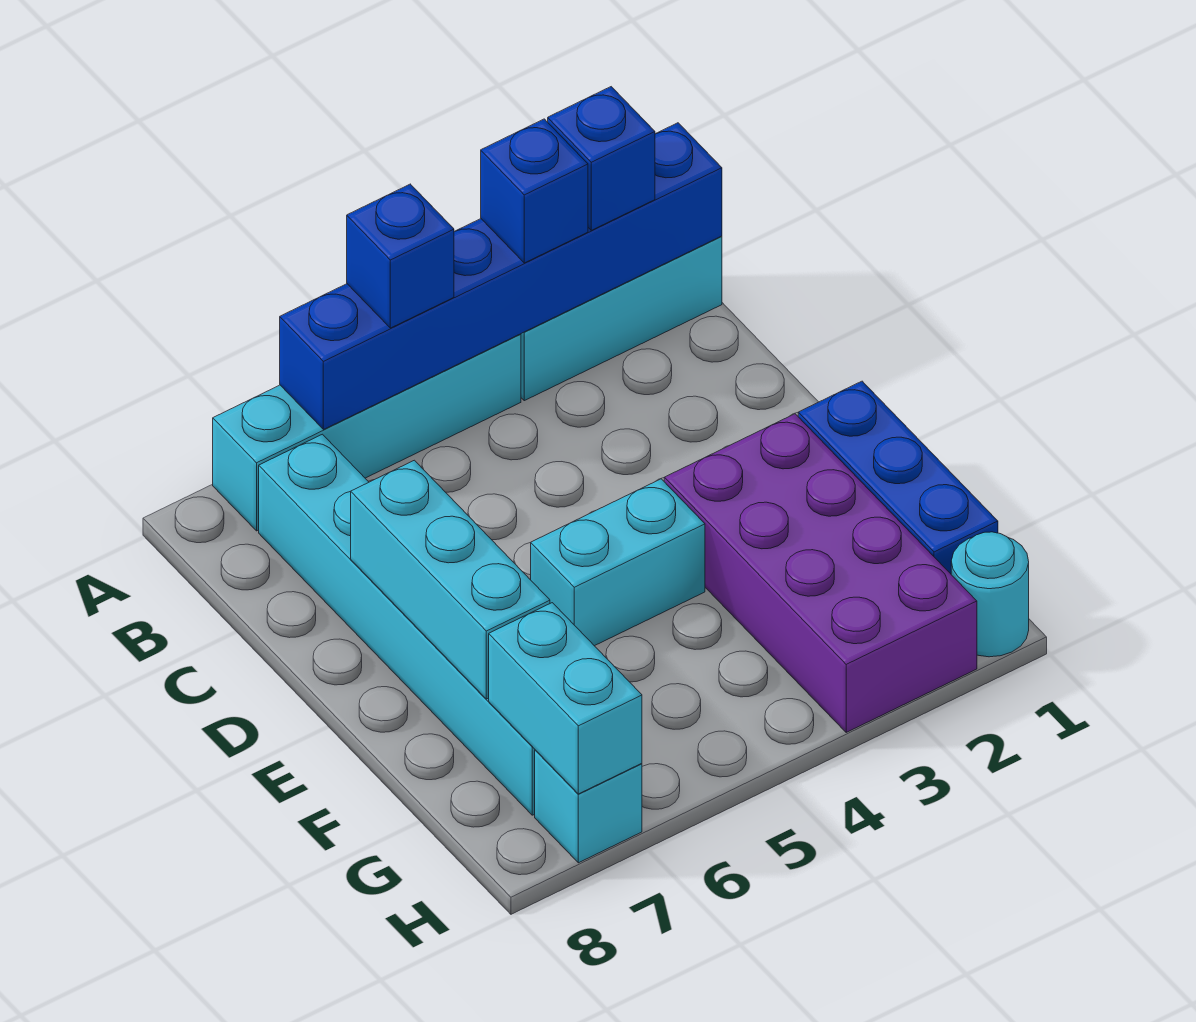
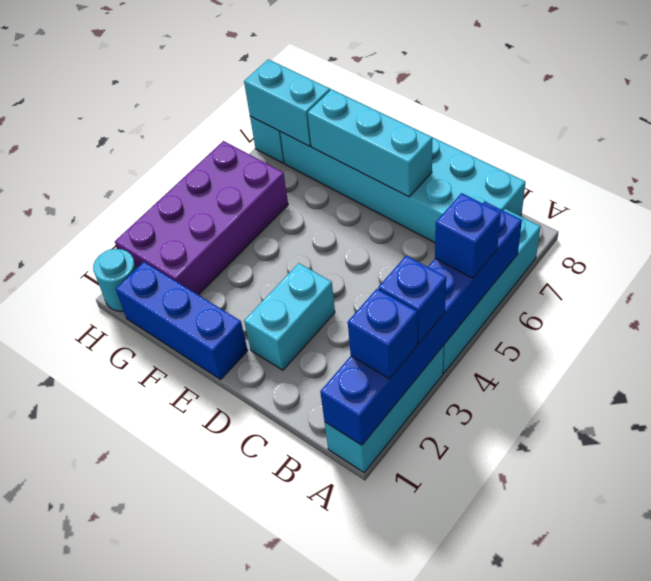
cyan 1x6 brick [259,434,535,815] -> cyan 2x6 brick [280,89,525,243]
purple 2x4 brick [664,414,977,732] -> purple 2x4 brick turned to [115,141,288,295]
cyan 1x2 brick [531,479,705,646] -> cyan 1x2 brick moved to [244,263,335,370]

